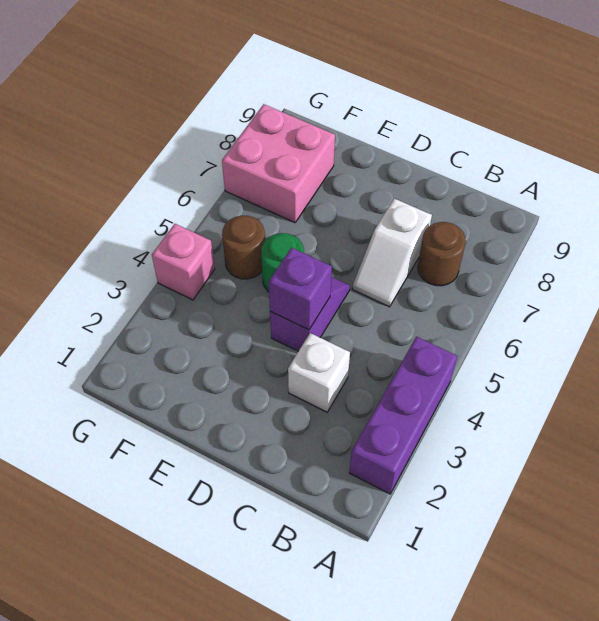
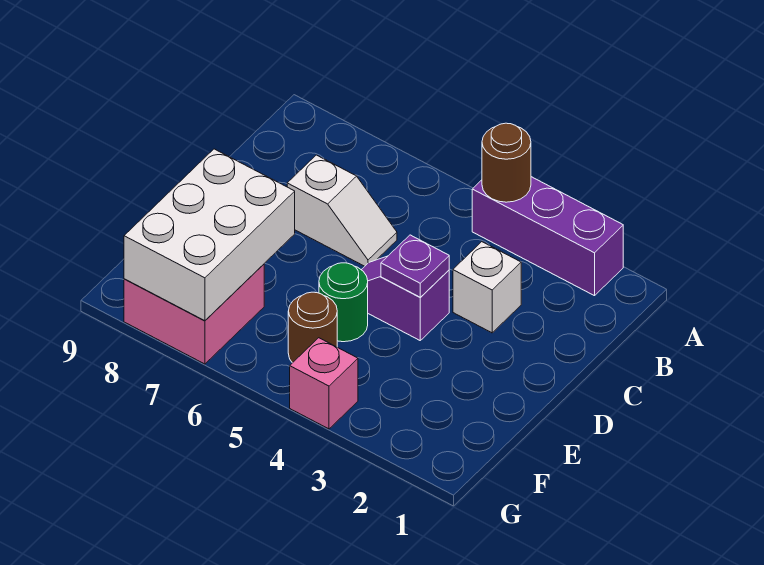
brown 1x1 round brick [418,222,466,286] -> brown 1x1 round brick moved to [482,123,531,202]
purple 1x1 brick [269,248,332,330] -> purple 1x1 plate [381,235,449,297]
none -> white 2x3 brick [124,149,295,321]

